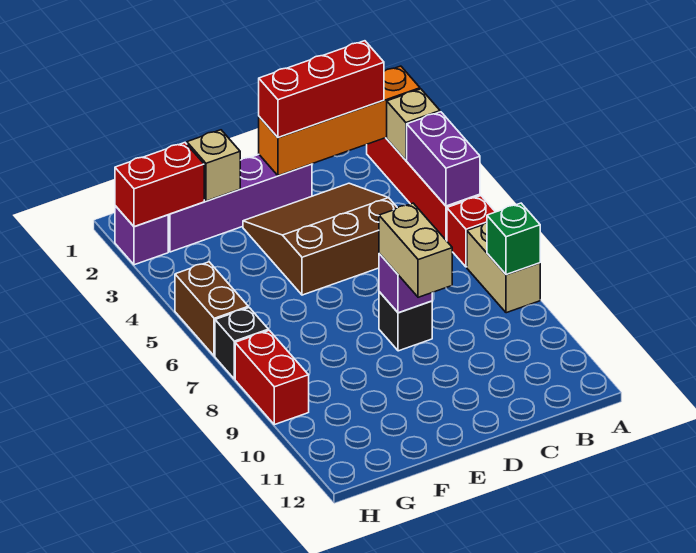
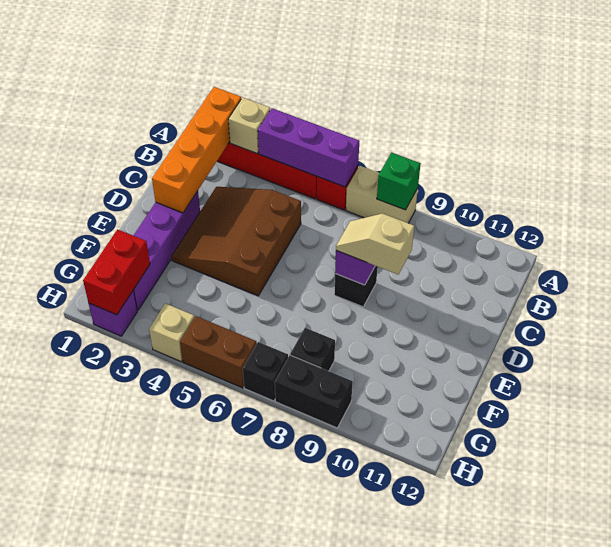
purple 1x2 brick [407,112,480,206] -> purple 1x3 brick [258,108,359,187]
red 1x3 brick [259,41,384,138] -> none
tan 1x2 brick [379,203,452,297] -> tan 1x2 slope [336,214,414,275]
tan 1x1 brick [187,130,240,201] -> tan 1x1 brick moved to [149,303,194,362]
none -> black 1x1 brick [290,328,335,371]
red 1x2 brick [235,330,309,425] -> black 1x2 brick [275,355,353,428]

